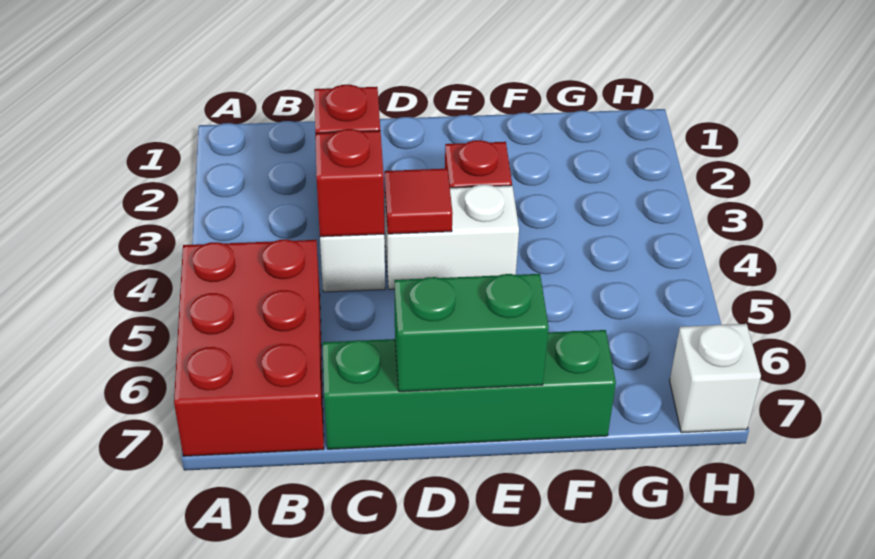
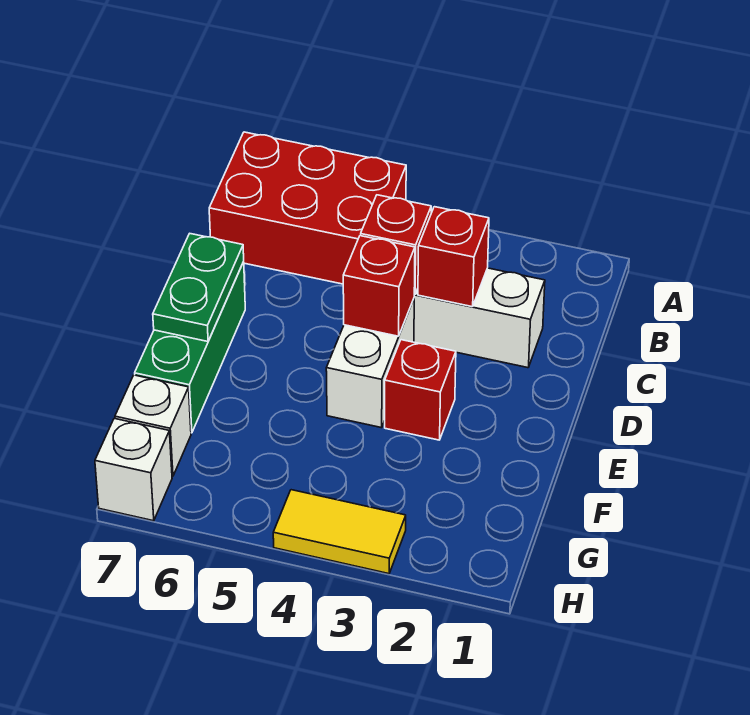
green 1x4 brick [323,330,616,449] -> green 1x3 brick [135,262,245,433]
red 1x1 tile [384,169,453,234] -> red 1x1 brick [343,236,415,336]
green 1x2 brick [394,274,549,392] -> green 1x2 plate [153,234,244,342]
none -> white 1x1 brick [115,375,191,476]
none -> yellow 1x2 tile [273,490,406,574]

